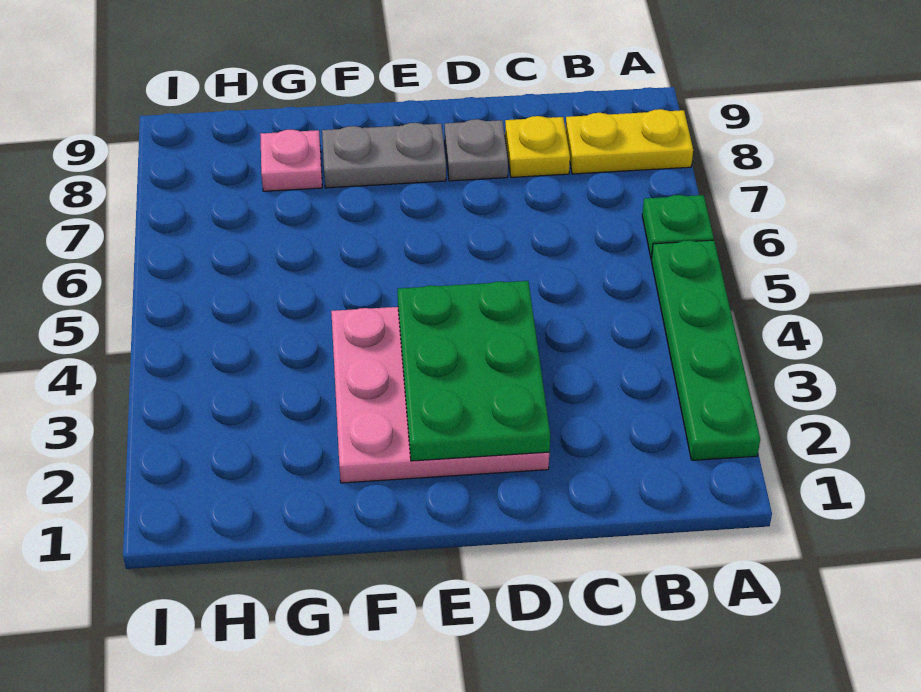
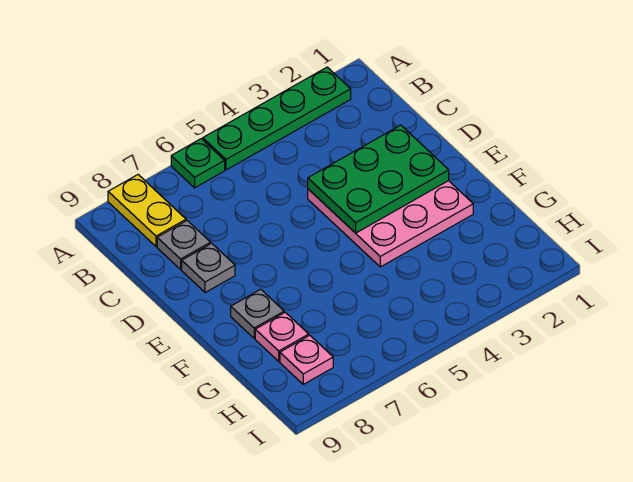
yellow 1x1 plate [505,116,570,177] -> grey 1x1 plate [157,221,211,269]
grey 1x2 plate [322,123,446,188] -> grey 1x1 plate [231,289,284,338]
none -> pink 1x1 plate [280,335,333,384]

